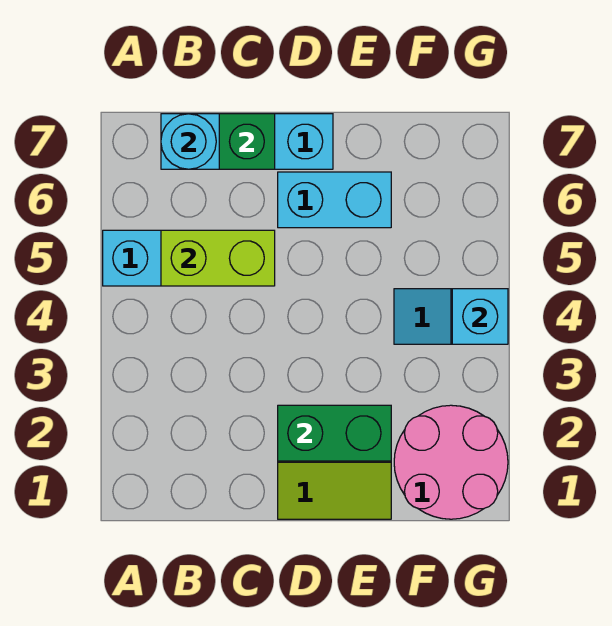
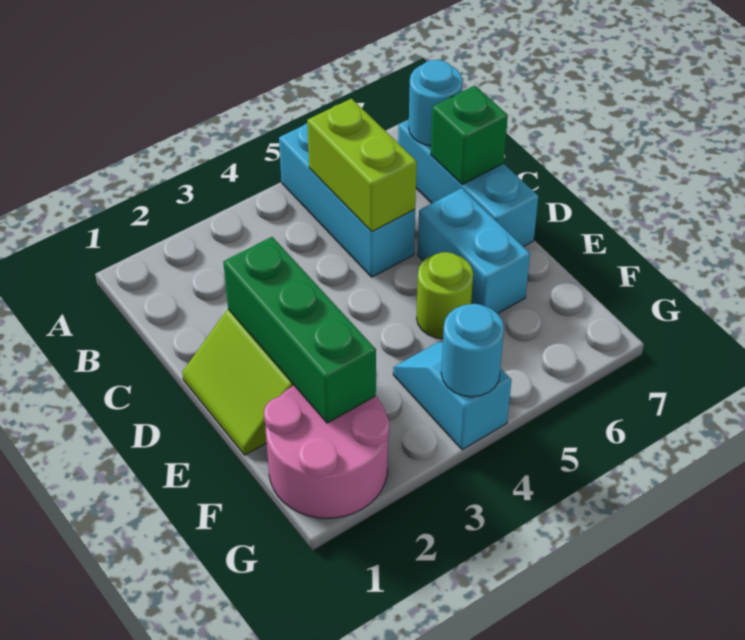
green 1x2 brick [278,405,391,461] -> green 1x3 brick [223,237,376,423]
none -> lime 1x1 round brick [417,252,473,339]
cyan 1x1 brick [452,289,508,344] -> cyan 1x1 round brick [441,304,504,397]

